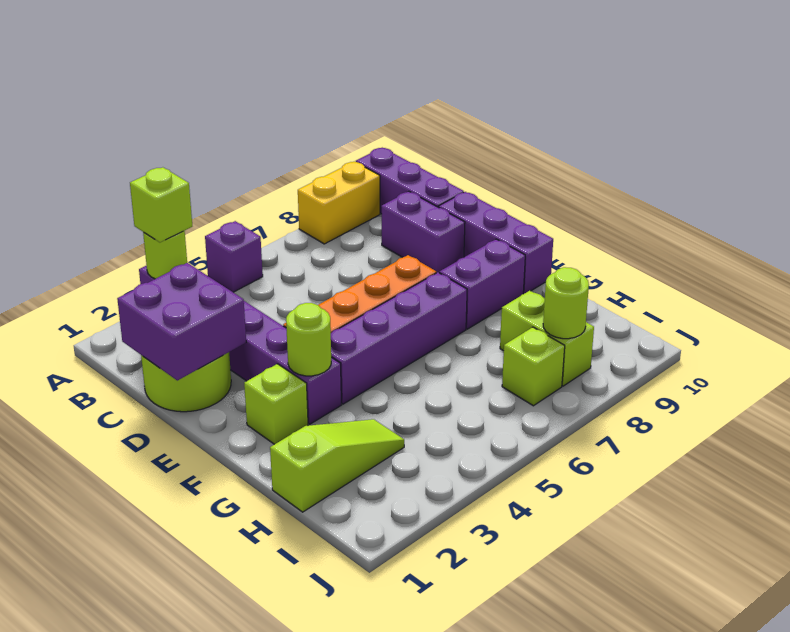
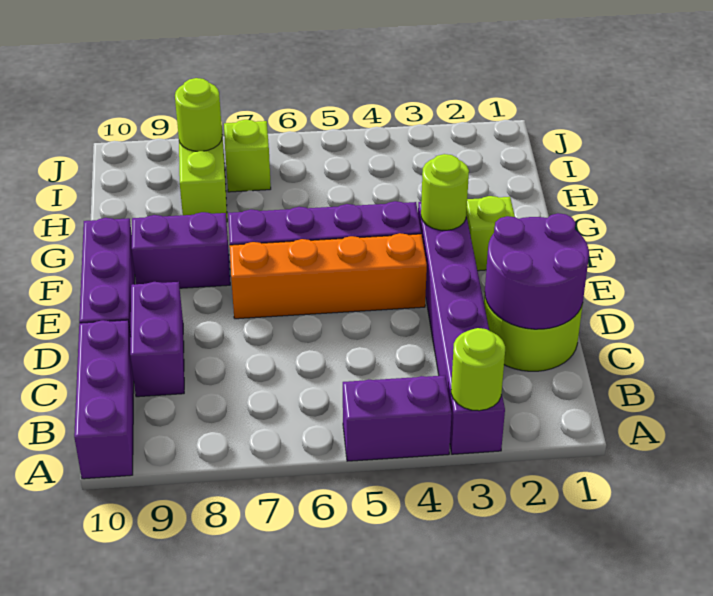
lime 1x1 brick [130,167,192,242] -> none
purple 1x1 brick [205,221,263,292] -> purple 1x2 brick [343,375,452,461]
yellow 1x2 brick [298,162,380,244] -> none
purple 2x2 brick [117,263,246,380] -> purple 2x2 round brick [485,213,589,329]
lime 1x3 slope [270,419,404,512] -> none

